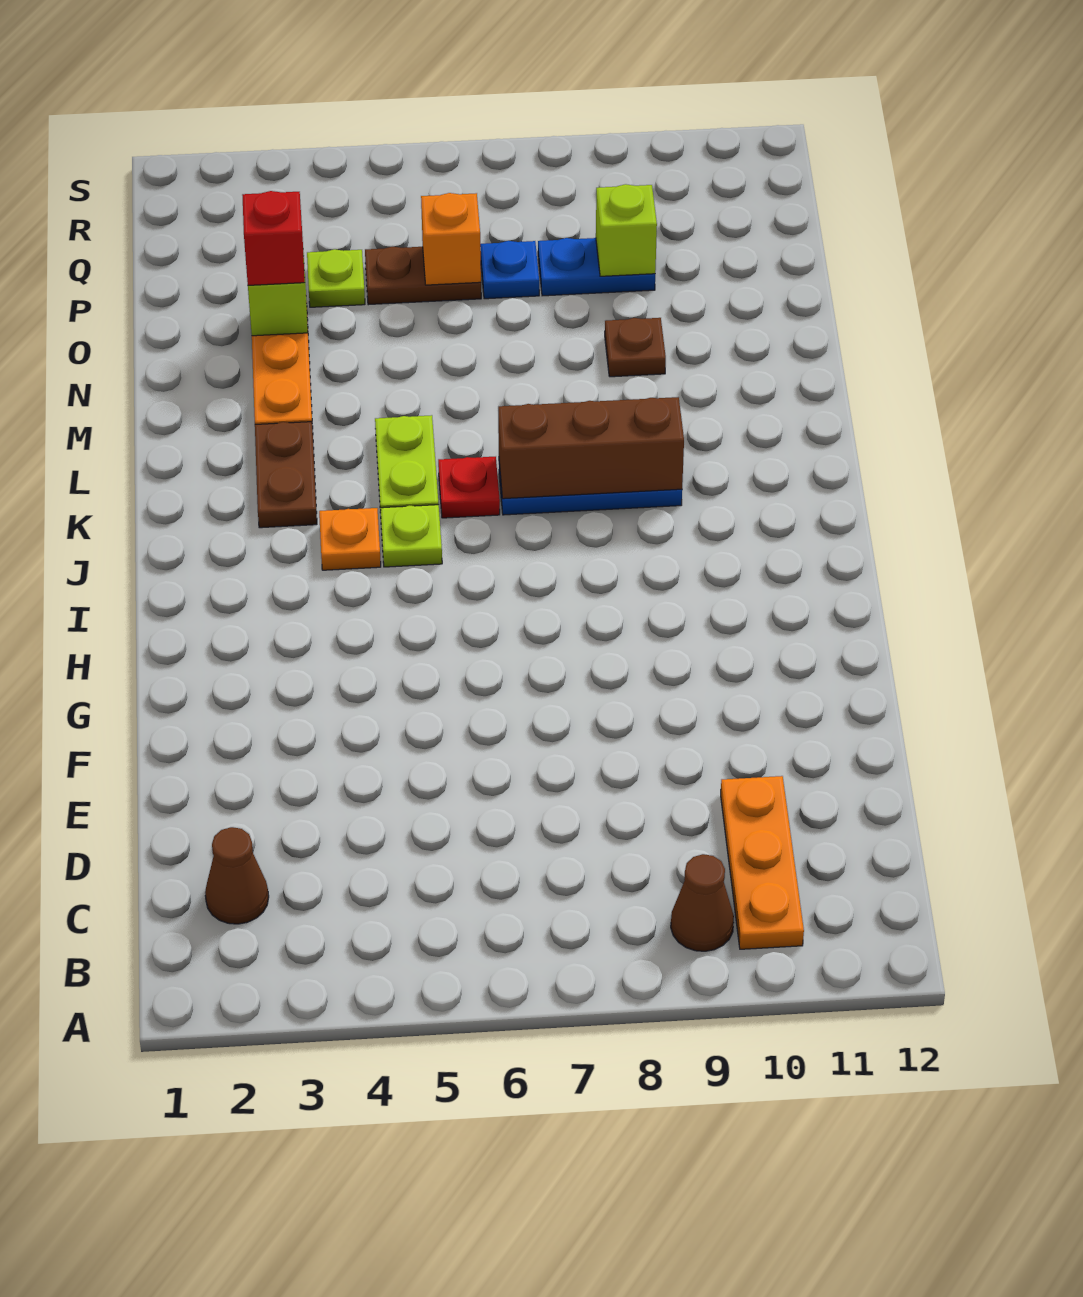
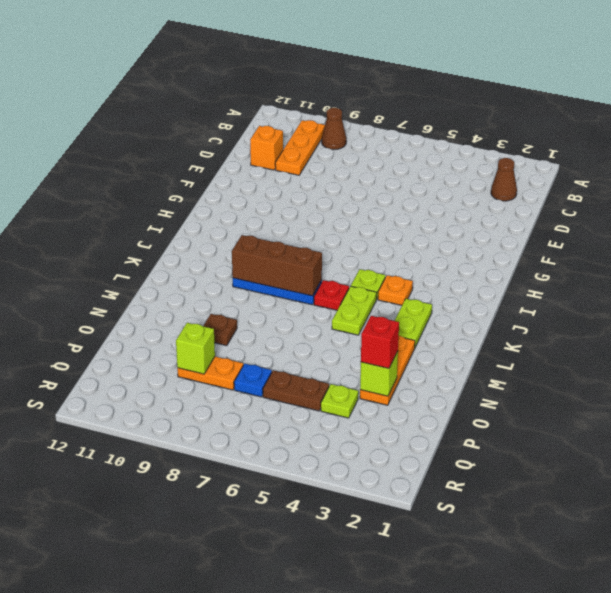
brown 1x2 plate [255,422,317,528] -> lime 1x2 plate [395,299,432,347]
orange 1x1 brick [421,193,481,285] -> orange 1x1 brick moved to [250,126,283,170]
blue 1x2 plate [538,238,655,296] -> orange 1x2 plate [177,357,243,390]

